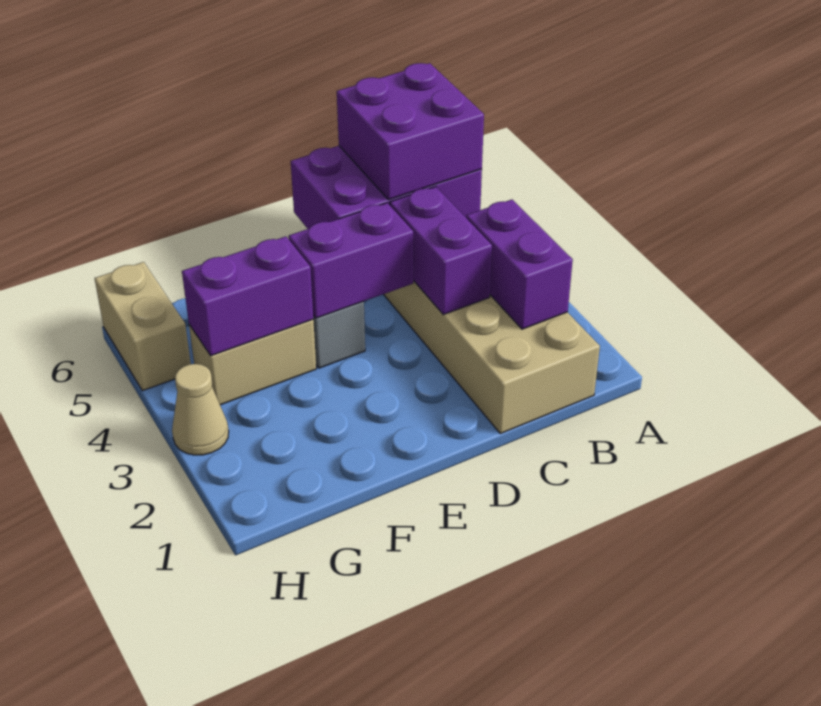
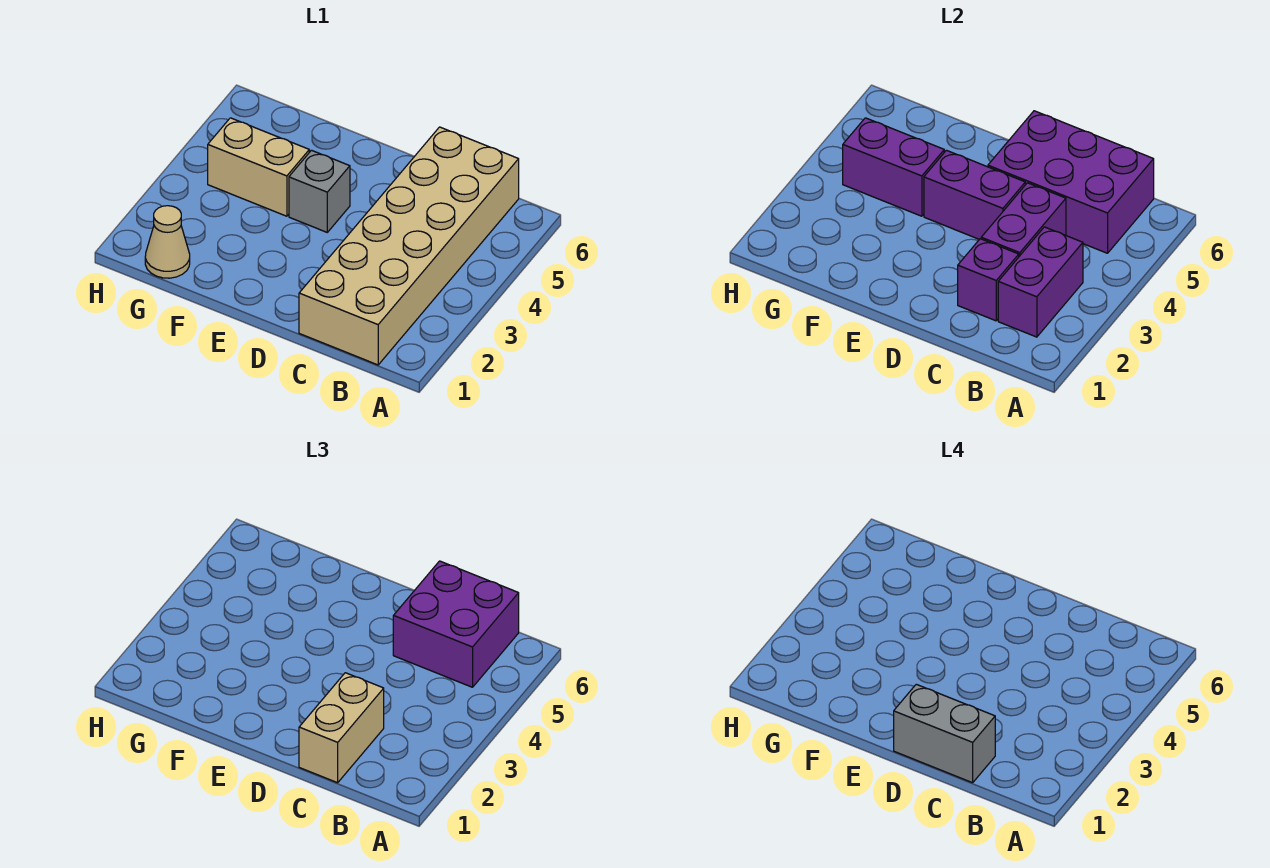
none -> grey 1x2 brick [894,684,995,783]
none -> purple 1x1 brick [958,239,1019,321]
tan 1x1 cone [172,364,229,455] -> tan 1x1 cone moved to [145,206,190,278]
tan 1x2 brick [95,262,191,391] -> tan 1x2 brick moved to [299,673,384,783]

